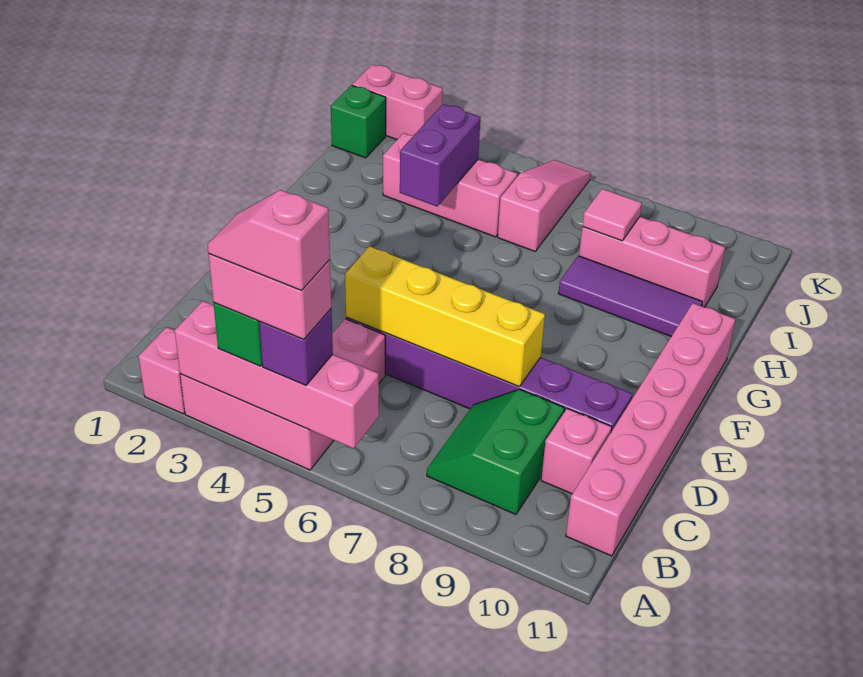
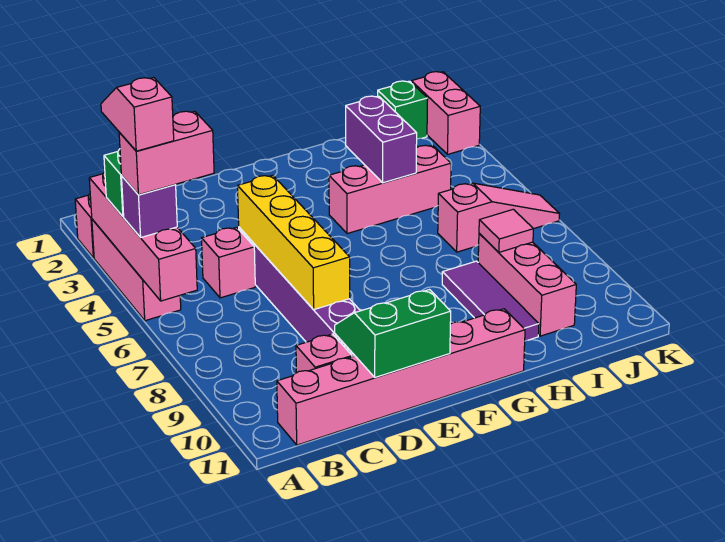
pink 1x2 brick [209,254,331,339] -> pink 1x2 brick turned to [119,111,214,195]
green 2x2 slope [427,389,565,514] -> green 2x2 slope moved to [335,290,451,377]
purple 1x2 brick [400,104,481,206] -> purple 1x2 brick turned to [346,96,417,183]
pink 1x3 brick [383,133,517,237] -> pink 1x3 brick turned to [329,145,451,234]

